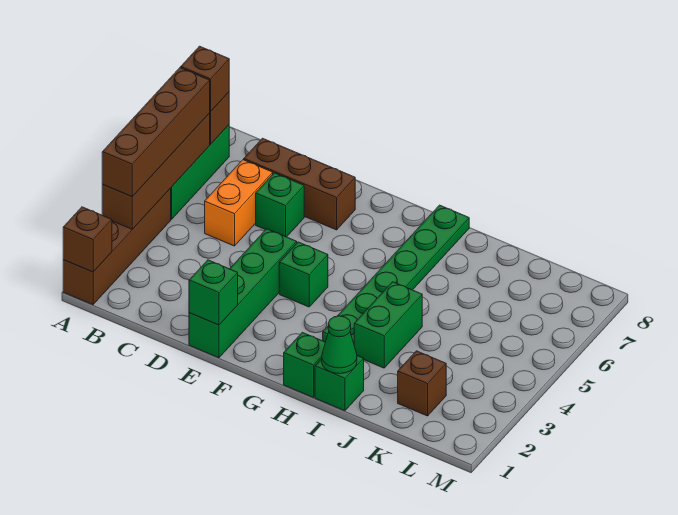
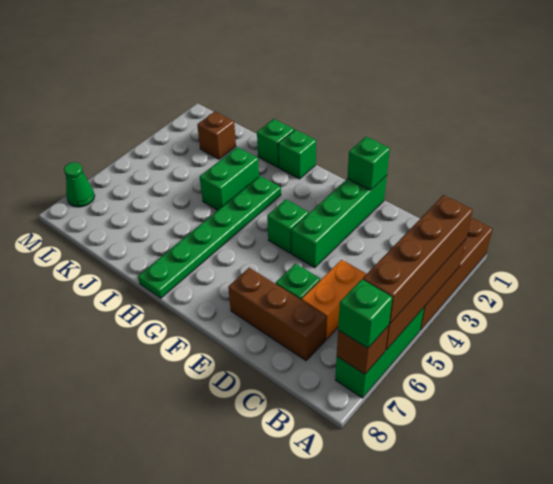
brown 1x1 brick [63,207,112,272] -> none
brown 1x1 brick [181,46,229,111] -> green 1x1 brick [338,279,392,348]
green 1x1 cone [322,316,357,374] -> green 1x1 cone moved to [64,162,95,207]

